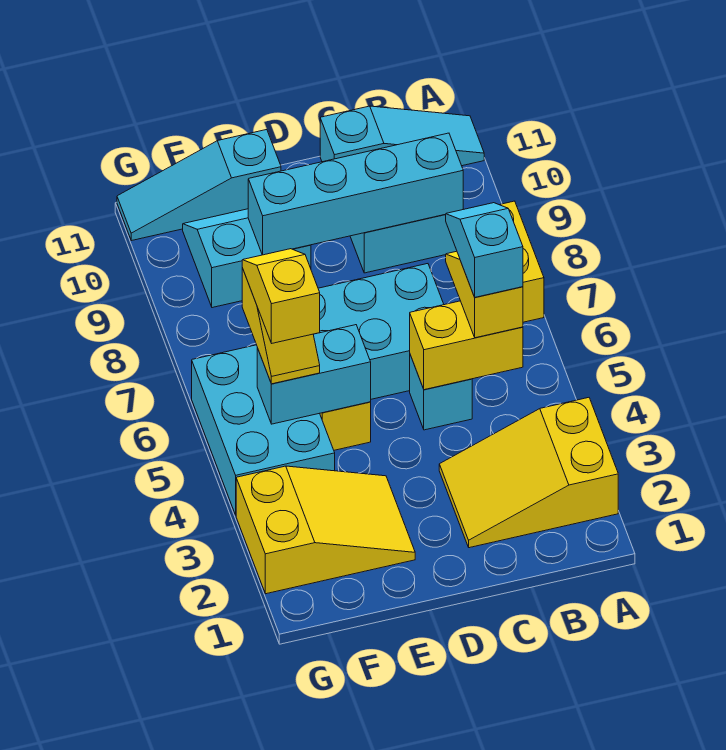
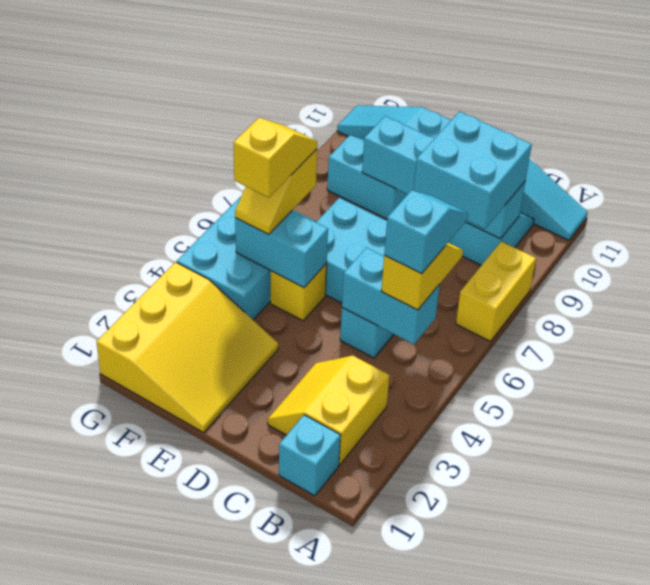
yellow 2x3 slope [439,398,618,548] -> yellow 2x2 slope [268,356,390,465]
none -> cyan 1x1 brick [279,415,341,496]
yellow 1x2 brick [410,301,523,390] -> cyan 1x2 brick [342,247,440,344]
none -> cyan 2x2 brick [413,112,532,229]
yellow 2x3 slope [236,466,415,594] -> yellow 3x3 slope [97,262,278,432]

